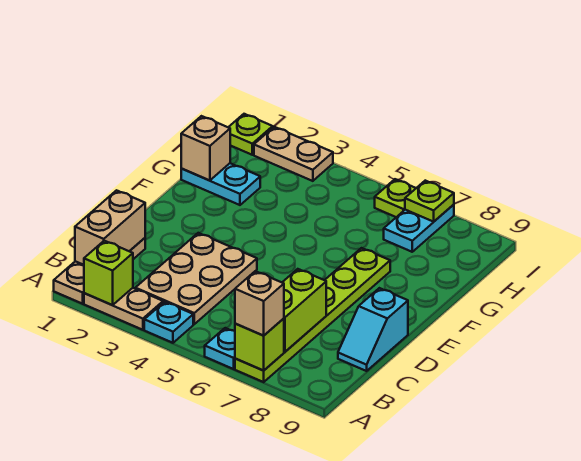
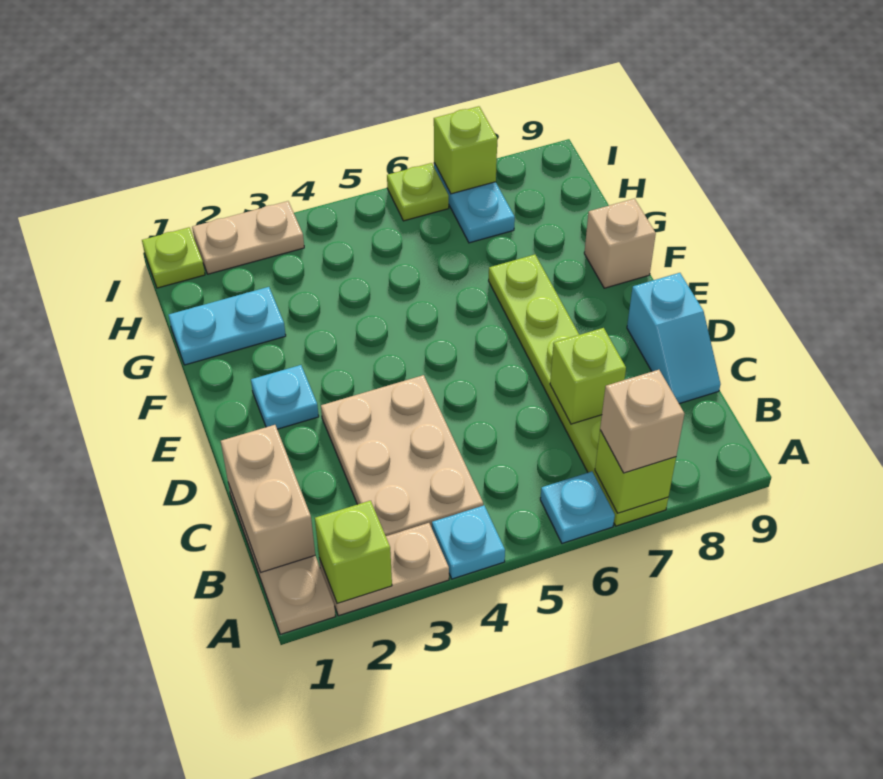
lime 1x2 brick [282,269,326,352] -> lime 1x1 brick [550,328,626,424]
none -> cyan 1x1 plate [251,365,319,429]
tan 1x1 brick [181,116,230,181] -> tan 1x1 brick moved to [584,199,656,288]
lime 1x1 plate [405,181,454,222] -> lime 1x1 brick [434,106,497,194]

